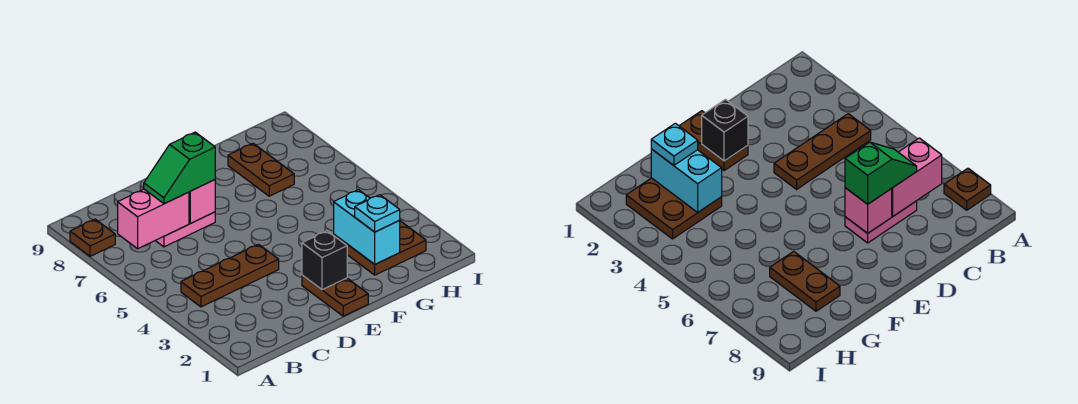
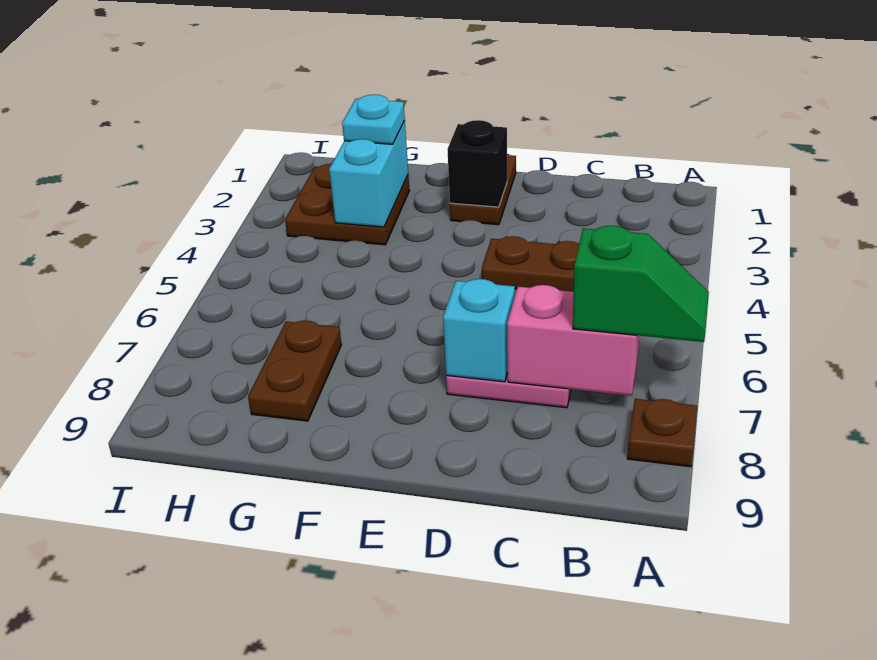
green 1x2 slope [144,132,215,204] -> green 1x2 slope moved to [573,226,709,342]
pink 1x1 brick [189,180,215,223] -> cyan 1x1 brick [443,279,515,382]

